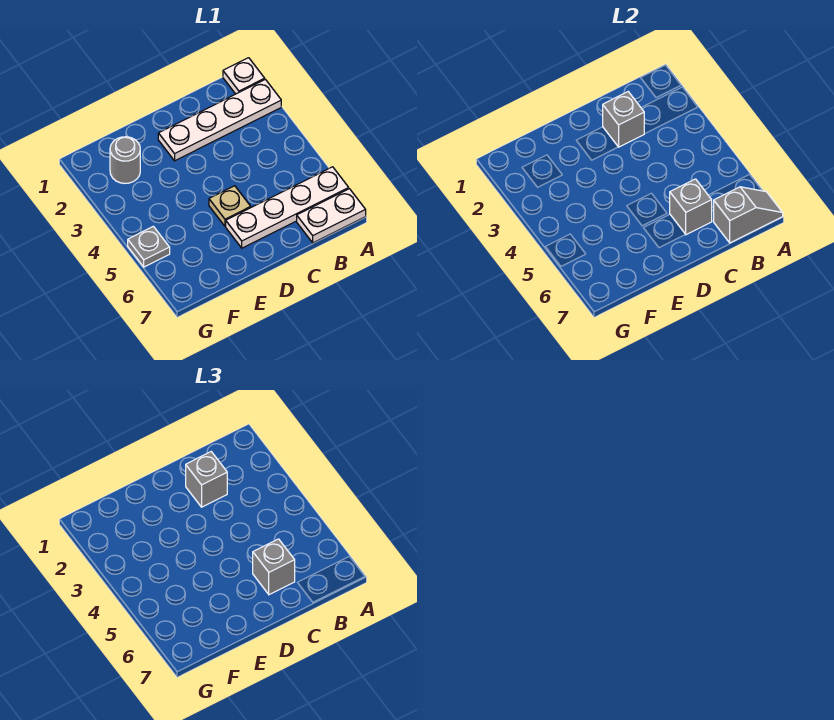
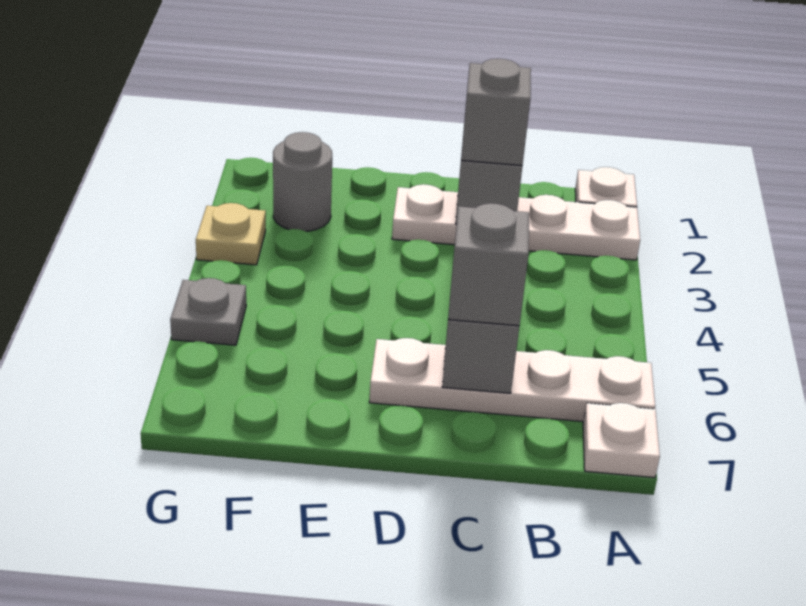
white 1x2 plate [297,189,366,243] -> white 1x1 plate [583,403,660,478]
grey 1x2 slope [713,187,783,243] -> none
tan 1x1 plate [209,186,251,226] -> tan 1x1 plate moved to [196,203,266,265]

